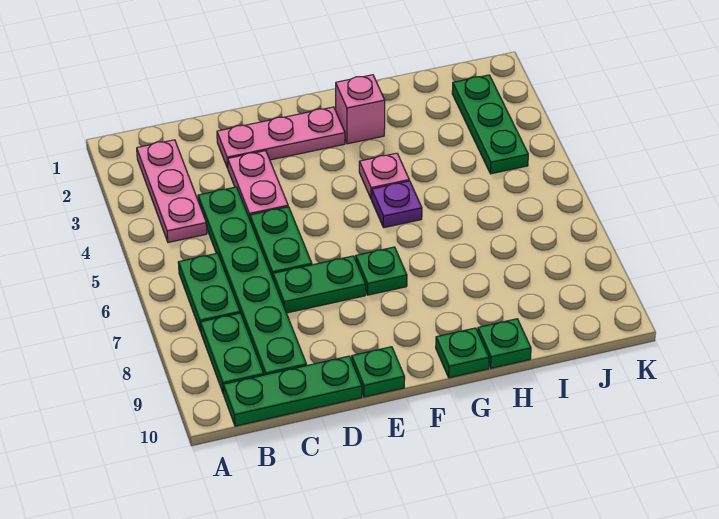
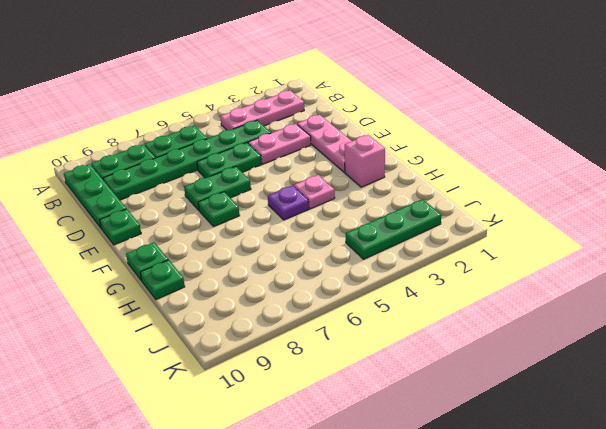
green 1x2 plate [273,256,366,313] -> green 1x2 plate turned to [184,166,251,210]

